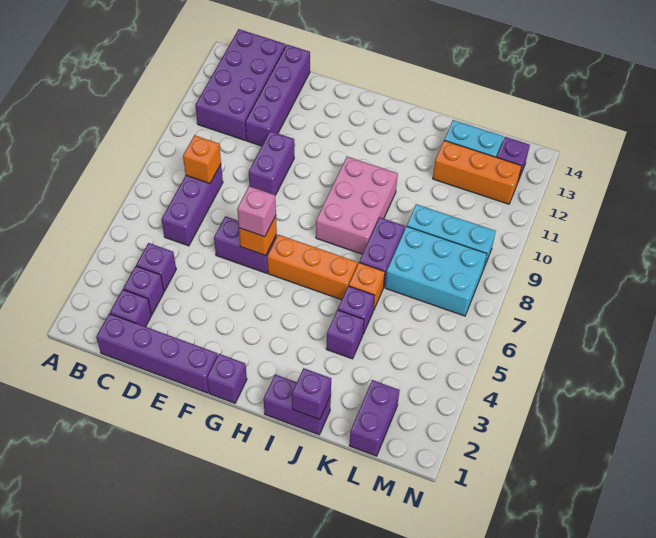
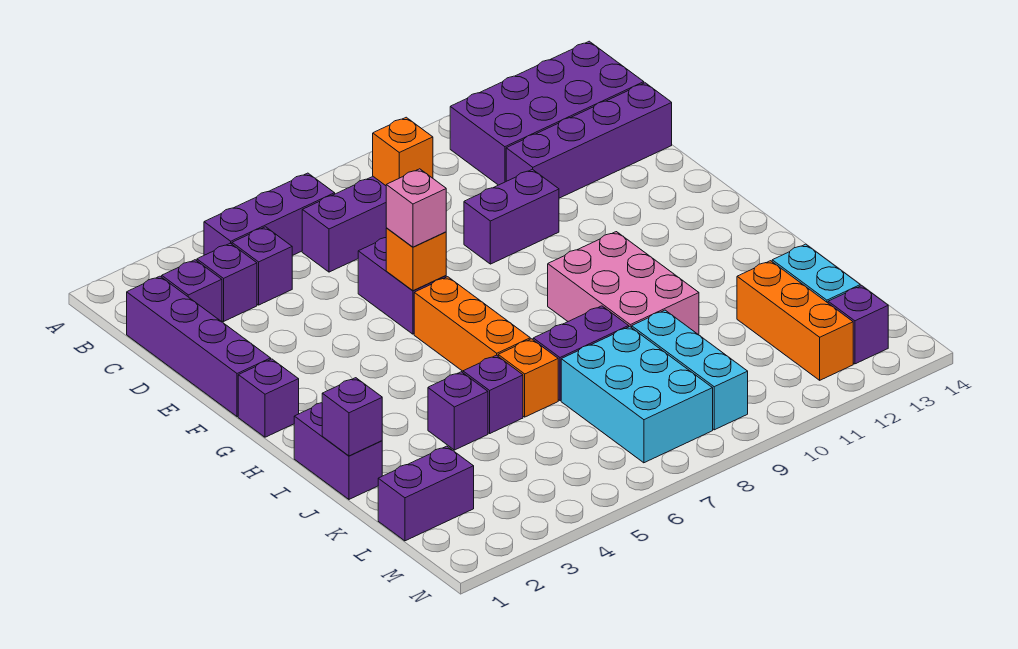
none -> purple 1x3 brick [204,173,335,256]
pink 2x3 brick [316,157,398,254] -> pink 2x3 brick turned to [548,232,699,335]

